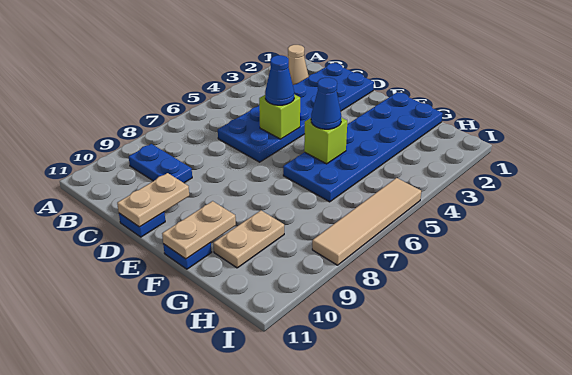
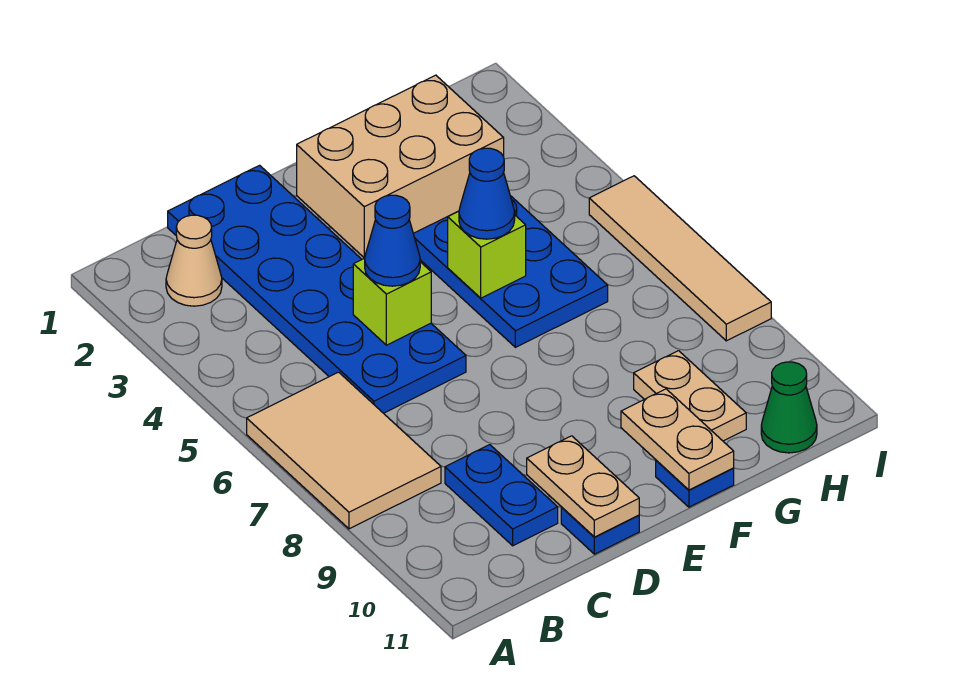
none -> tan 2x3 tile [247,372,441,529]
blue 1x2 plate [129,144,192,183] -> blue 1x2 plate turned to [445,445,558,546]
none -> tan 2x3 brick [297,75,504,258]
none -> green 1x1 cone [761,362,817,453]

